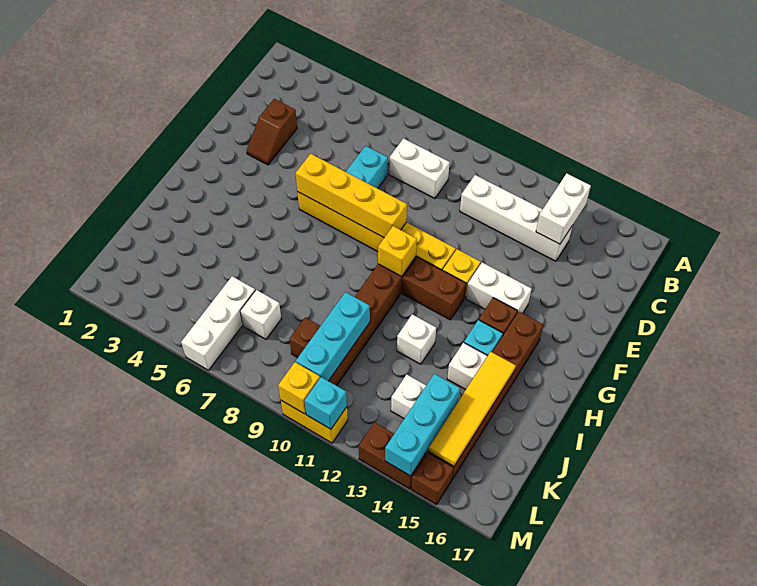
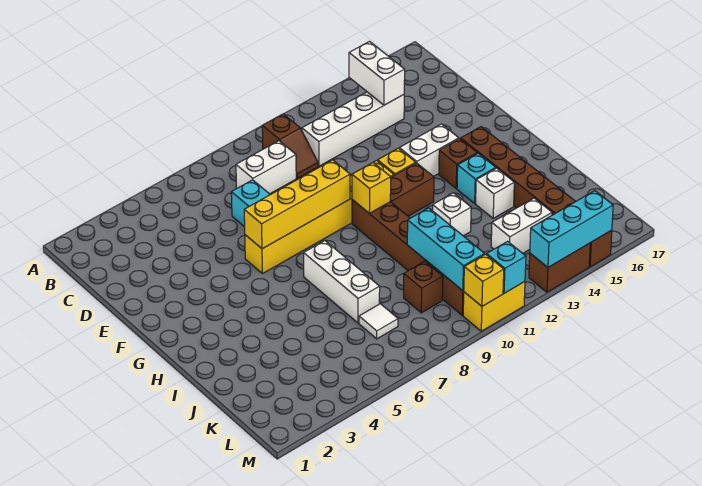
brown 1x2 slope [247,99,297,165] -> brown 1x2 slope moved to [262,114,318,178]
yellow 1x4 tile [428,352,516,466] -> none
white 1x3 brick [181,276,255,370] -> white 1x3 brick moved to [304,241,380,323]
white 1x1 brick [240,290,282,339] -> white 1x1 tile [359,304,398,339]
cyan 1x3 brick [385,374,460,476] -> cyan 1x3 brick turned to [530,191,613,267]

